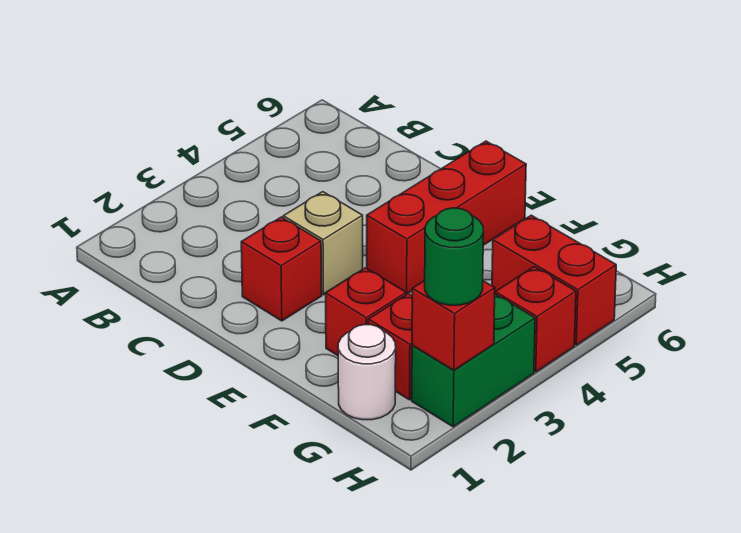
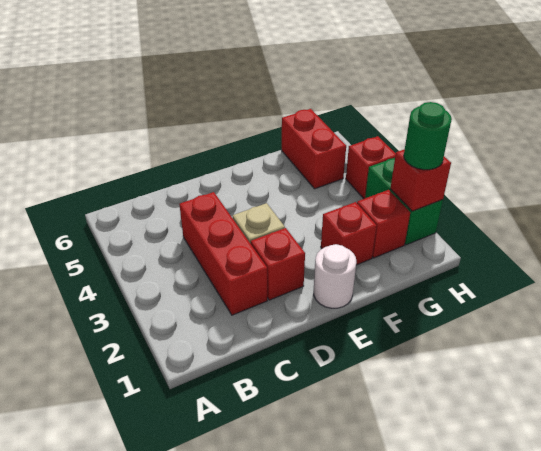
red 1x3 brick [367,141,526,294] -> red 1x3 brick moved to [179,192,267,315]
white 1x1 round brick [338,325,396,420] -> white 1x1 round brick moved to [314,244,356,308]
red 1x2 brick [492,215,616,345] -> red 1x2 brick turned to [282,109,346,189]

